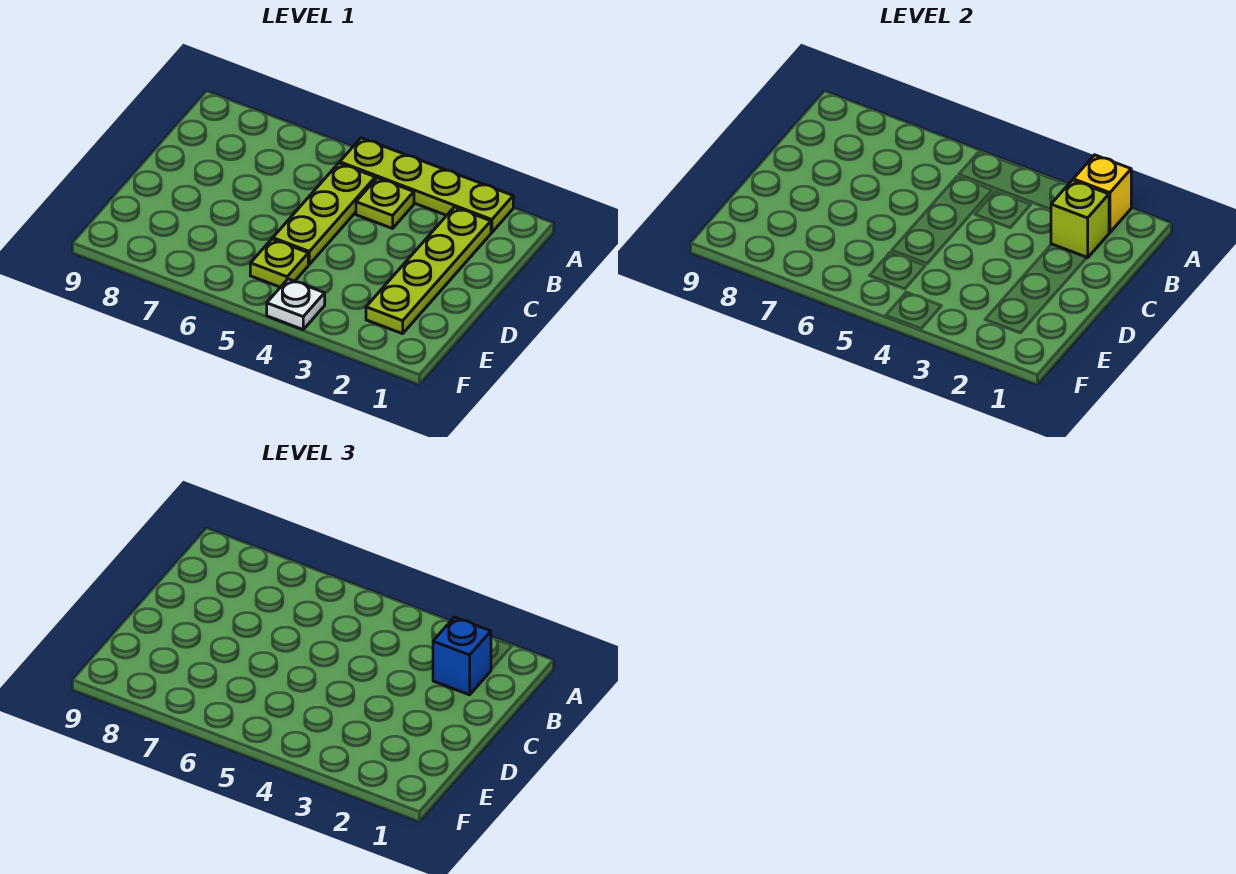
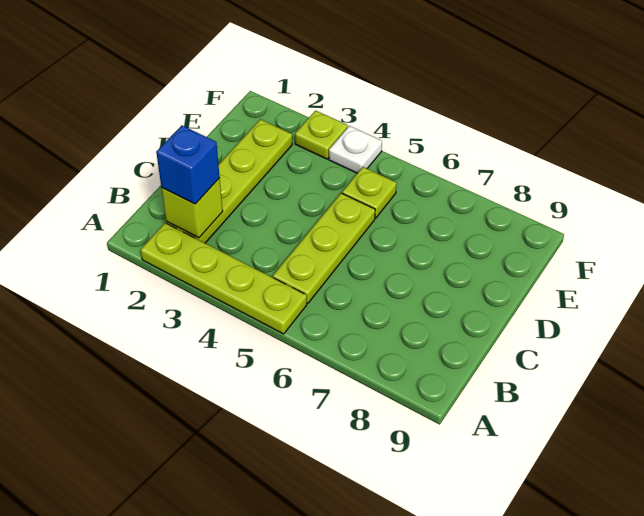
yellow 1x1 brick [1073,155,1131,233] -> none
lime 1x1 plate [356,178,414,229] -> lime 1x1 plate moved to [295,111,348,159]

